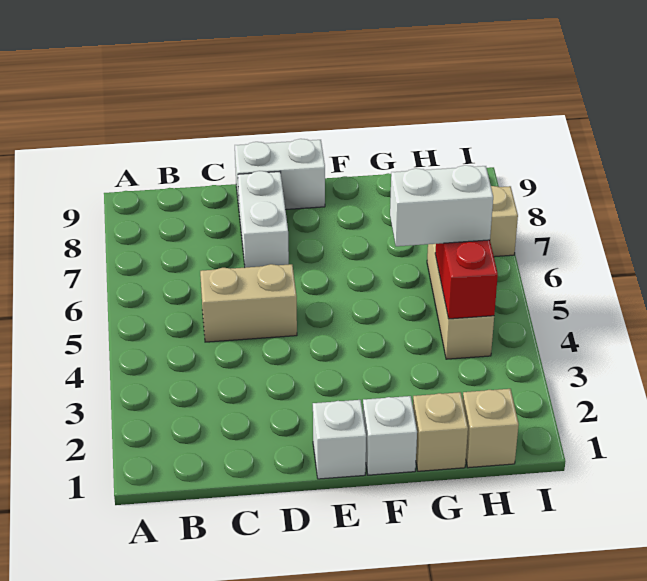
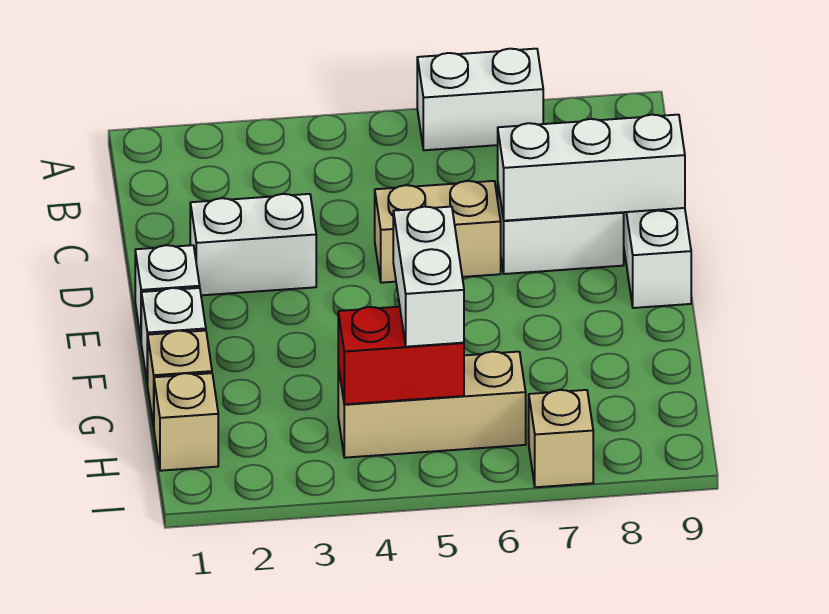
none -> white 1x2 brick [417,49,543,150]
tan 1x2 brick [200,264,297,342] -> tan 1x2 brick turned to [375,181,501,283]
none -> white 1x2 brick [190,194,316,295]
none -> white 1x3 brick [498,115,685,221]

